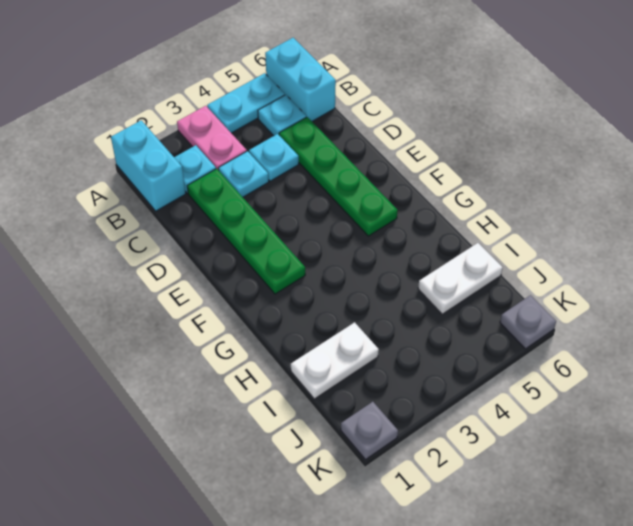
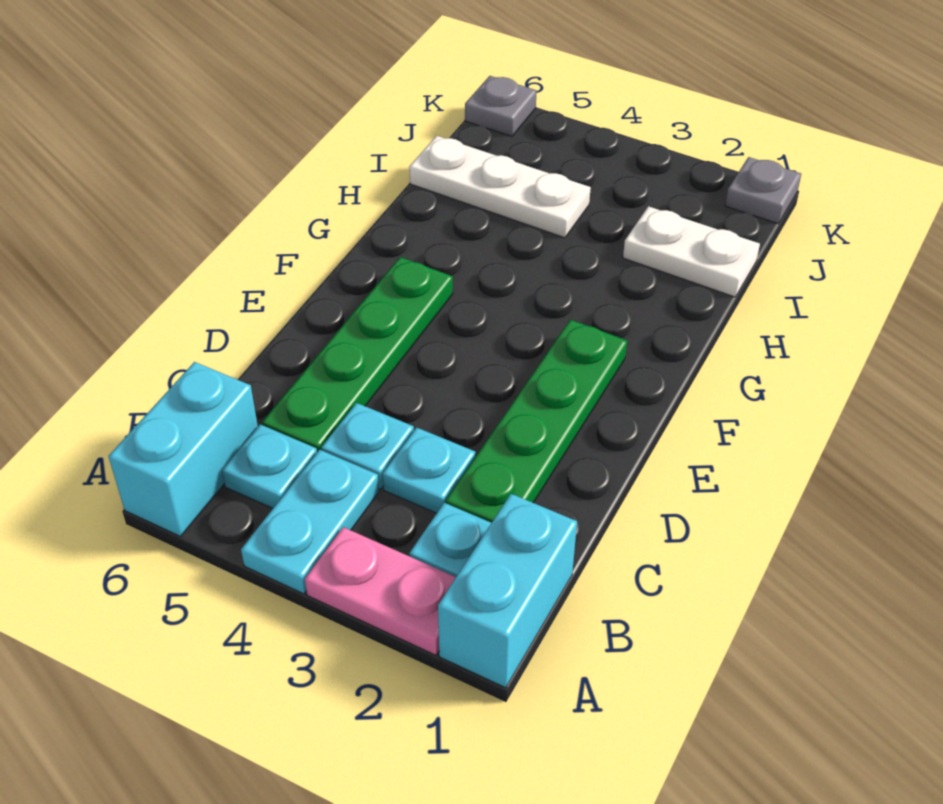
pink 1x2 plate [177,106,247,170] -> pink 1x2 plate turned to [305,527,456,655]
cyan 1x2 plate [207,73,285,133] -> cyan 1x2 plate turned to [241,450,379,594]
white 1x2 plate [418,243,503,314] -> white 1x3 plate [409,136,591,238]

